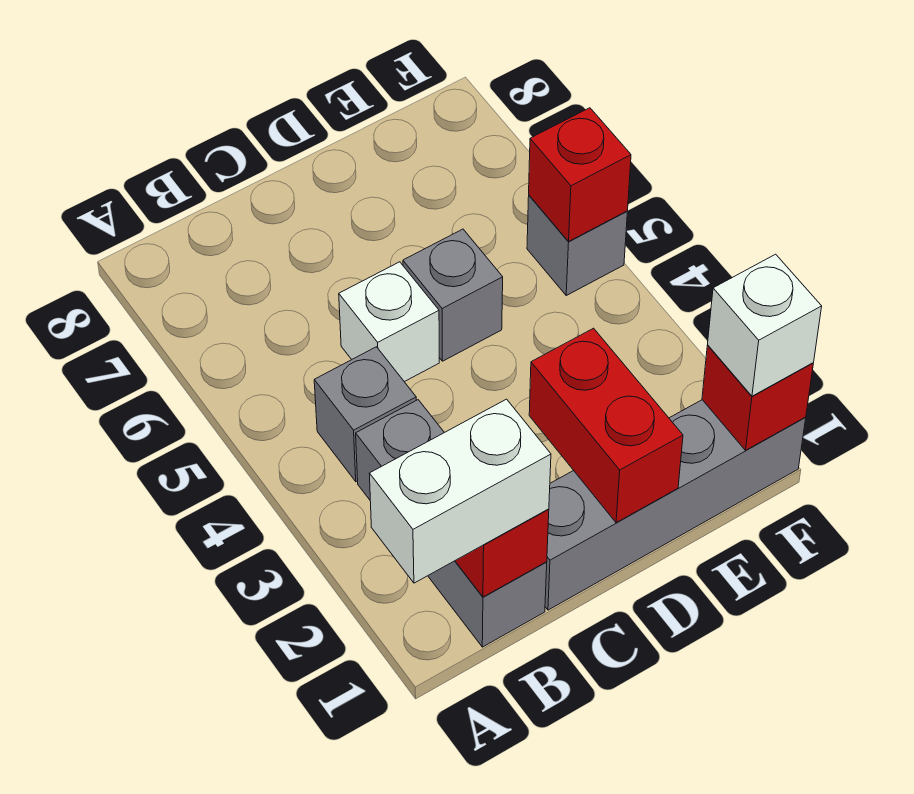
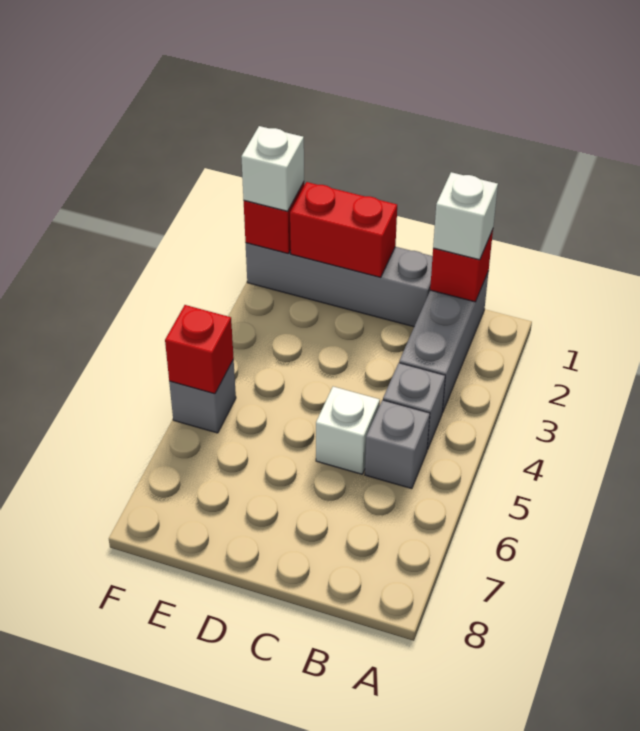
white 1x2 brick [369,399,551,583] -> white 1x1 brick [433,172,498,260]
red 1x2 brick [529,328,683,523] -> red 1x2 brick turned to [290,182,397,277]
grey 1x1 brick [403,229,503,361] -> grey 1x1 brick moved to [365,400,430,489]

